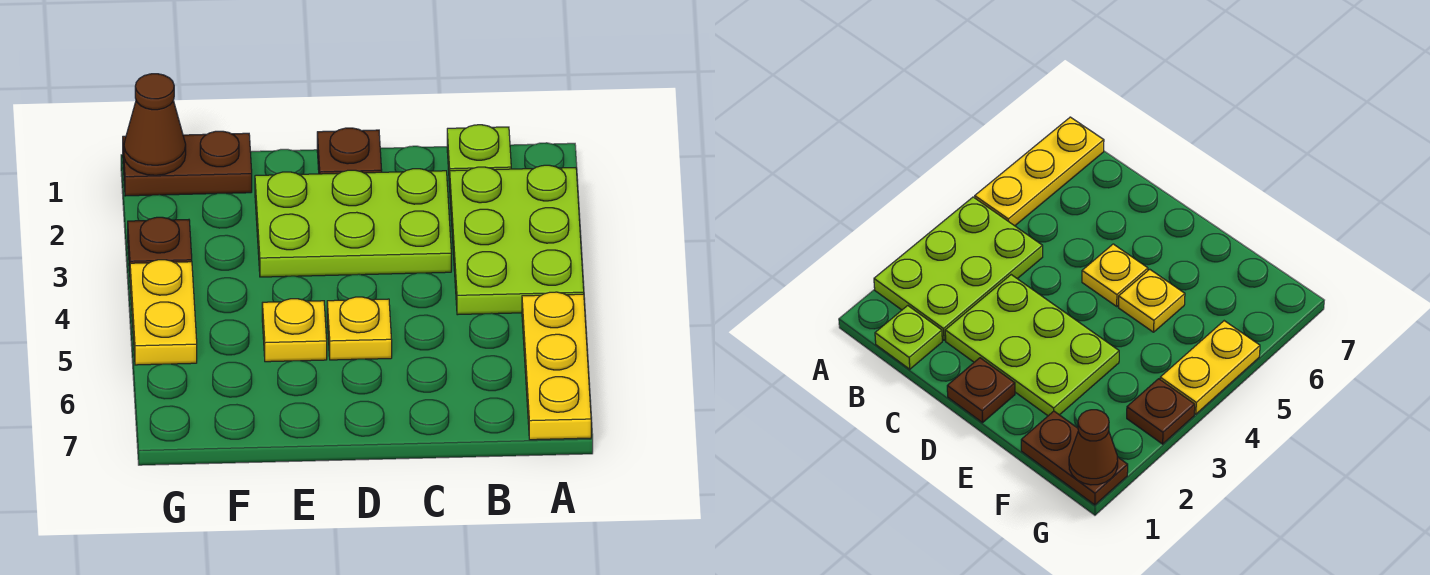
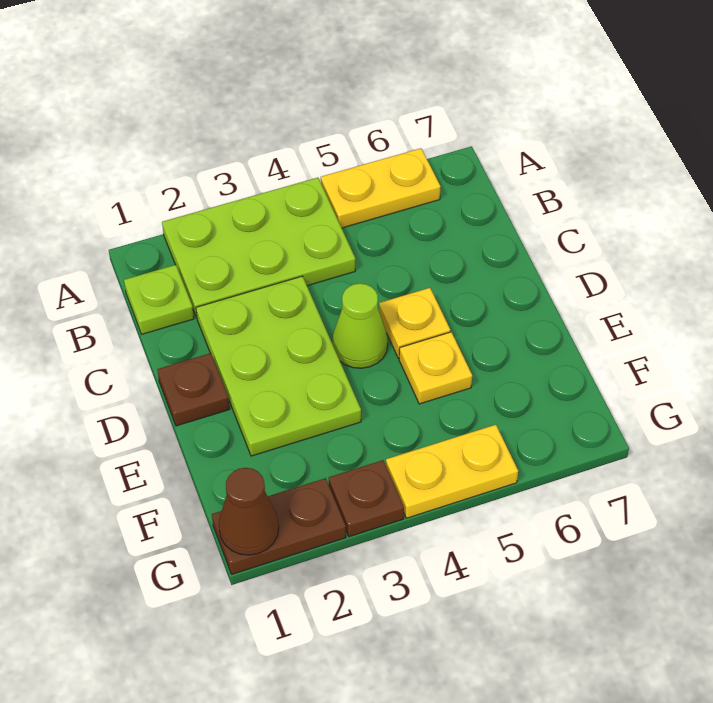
yellow 1x3 plate [522,292,591,440] -> yellow 1x2 plate [321,148,441,228]
none -> lime 1x1 cone [332,283,388,368]
brown 1x2 plate [123,131,252,196] -> brown 1x2 plate turned to [212,478,346,574]

